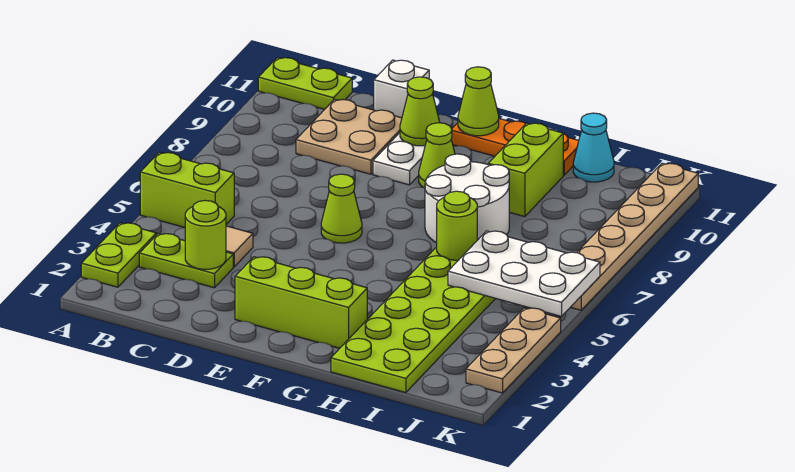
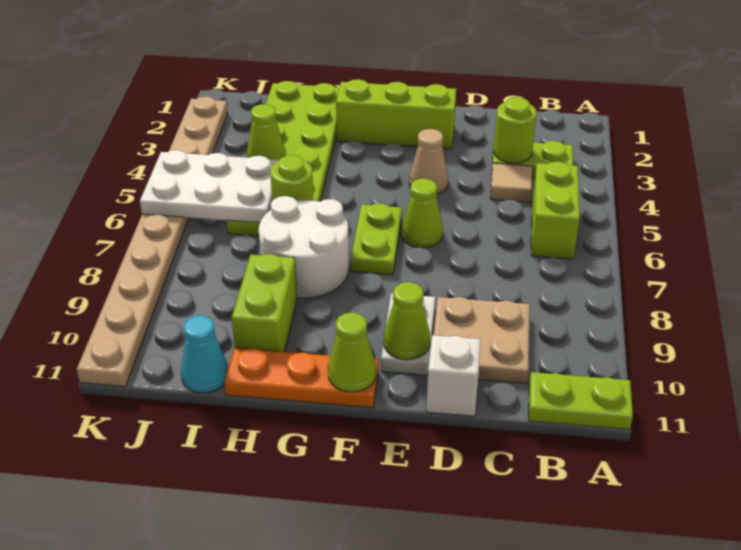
lime 1x2 plate [81,223,156,287] -> lime 1x2 plate moved to [351,203,402,275]
lime 1x2 brick [140,152,234,228] -> lime 1x2 brick turned to [531,162,580,259]
none -> tan 1x1 cone [409,129,448,194]
lime 1x1 cone [419,123,455,188] -> lime 1x1 cone moved to [247,104,286,160]

